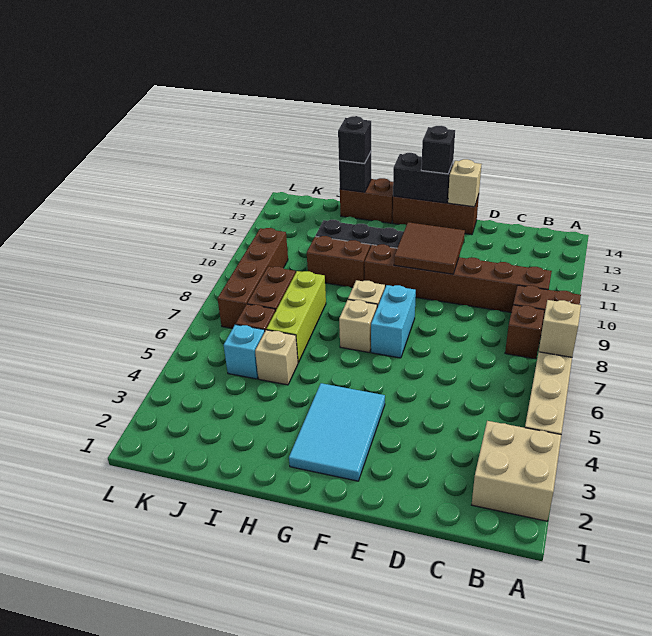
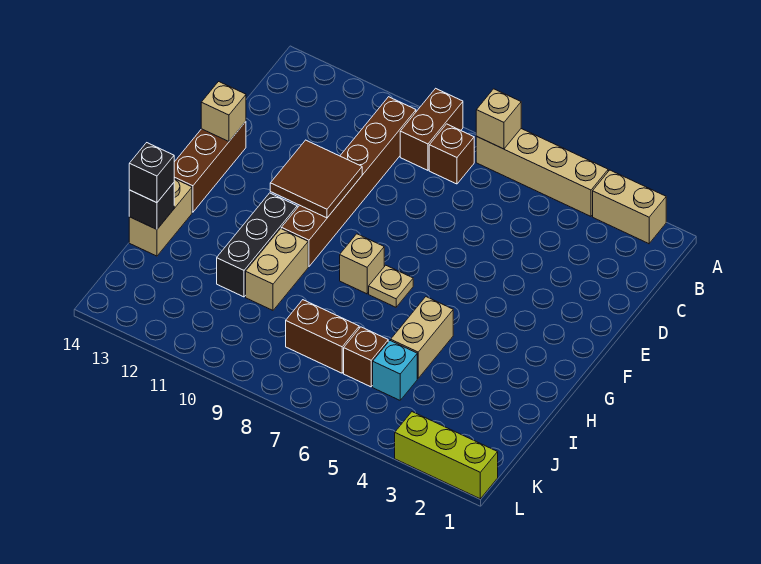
tan 2x2 brick [472,421,561,521] -> tan 1x2 brick [593,170,666,244]
cyan 2x3 tile [289,383,385,481] -> none
cyan 1x2 brick [371,285,416,358] -> none
black 1x2 brick [393,153,453,203] -> none
black 1x1 brick [421,126,455,174] -> none
tan 1x1 brick [339,300,377,352] -> tan 1x1 plate [369,265,413,307]
brown 1x2 brick [307,236,370,287] -> tan 1x2 brick [246,229,308,310]
brown 1x2 brick [340,178,393,223] -> tan 1x2 brick [129,179,192,256]
tan 1x1 brick [255,330,298,385] -> tan 1x2 brick [391,297,453,378]
lime 1x3 brick [267,271,326,363] -> lime 1x3 brick moved to [395,412,498,499]
brown 1x4 brick [218,228,288,328] -> none

